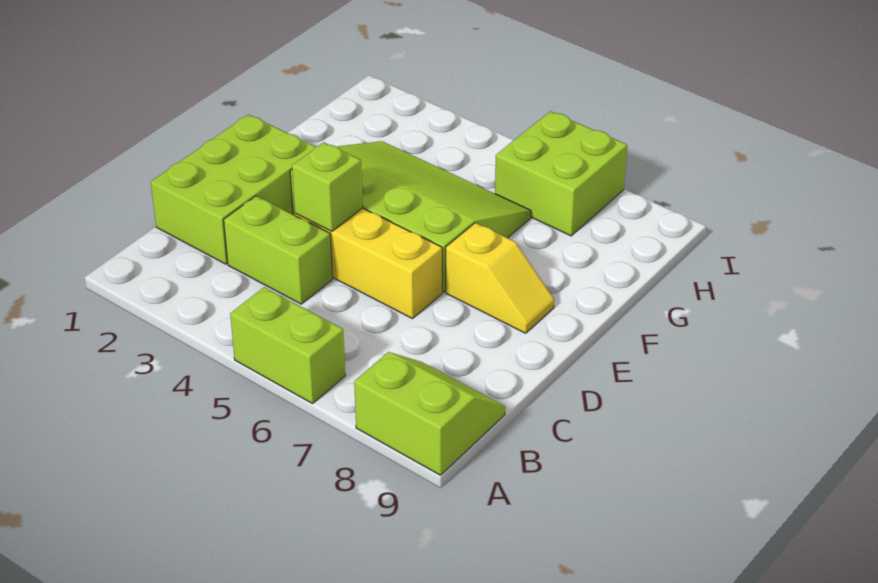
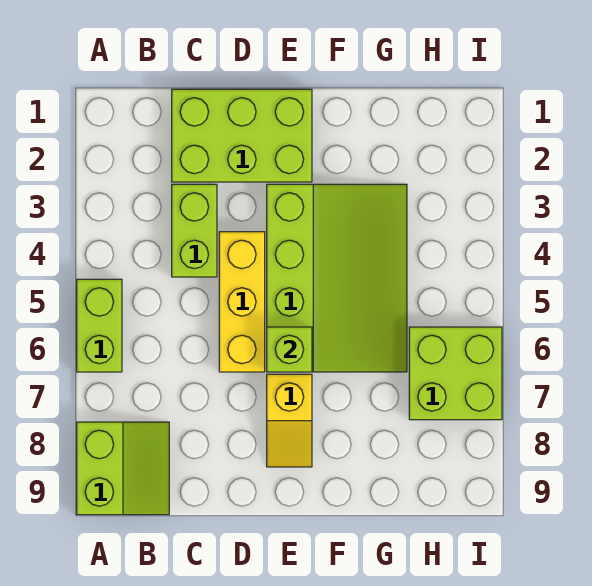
lime 1x1 brick [292,142,363,231] -> lime 1x1 brick moved to [267,327,312,372]

